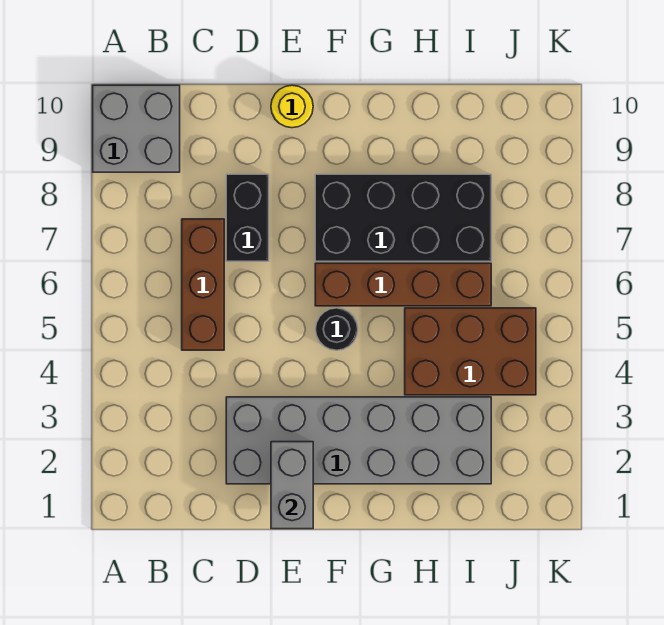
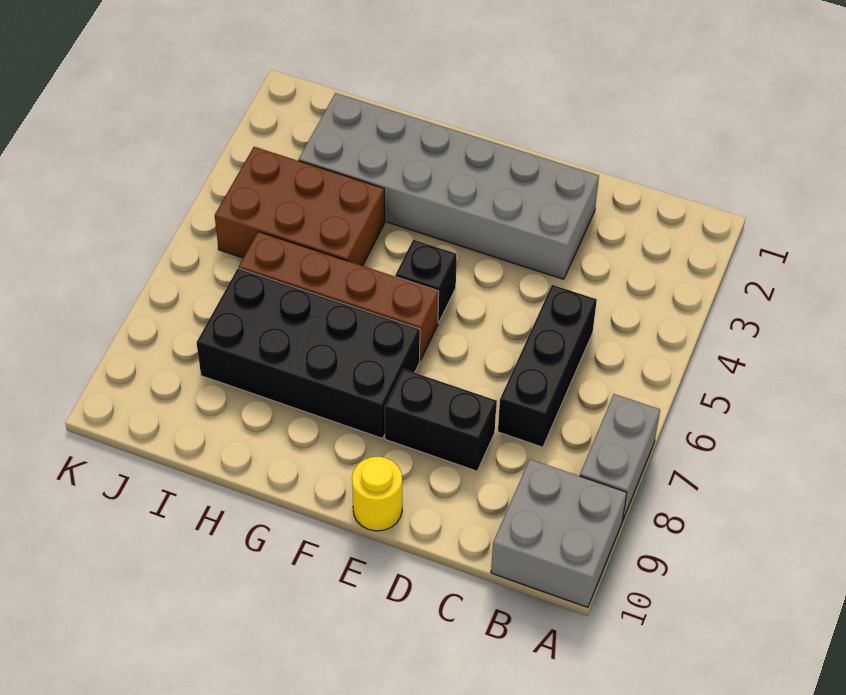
brown 1x3 brick [182,219,224,350] -> black 1x3 brick [498,285,597,447]
black 1x2 brick [226,174,269,261] -> black 1x2 brick turned to [385,369,497,471]
grey 1x2 brick [271,442,313,529] -> grey 1x2 brick moved to [580,394,660,521]
black 1x1 round brick [315,308,358,350] -> black 1x1 brick [395,240,457,323]

